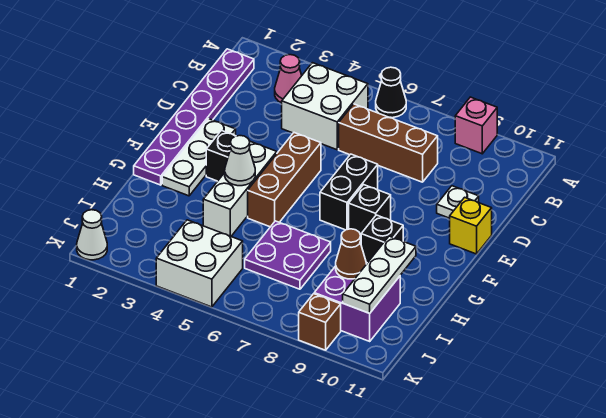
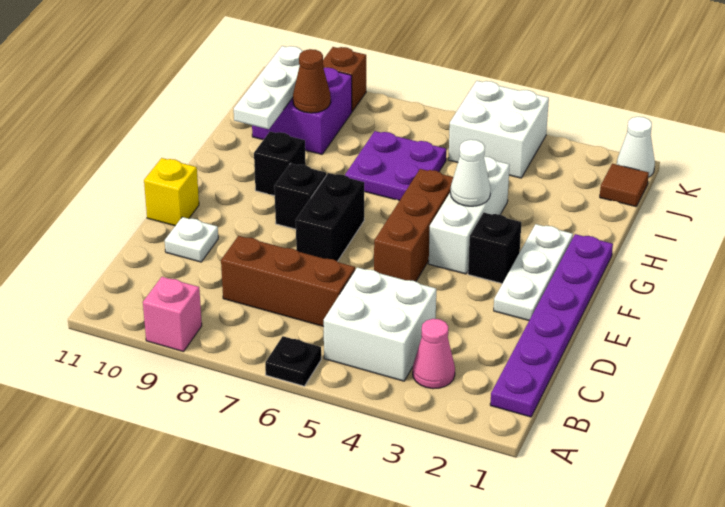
black 1x1 cone [376,67,406,118] -> black 1x1 plate [265,336,321,386]
none -> brown 1x1 tile [600,164,649,207]

